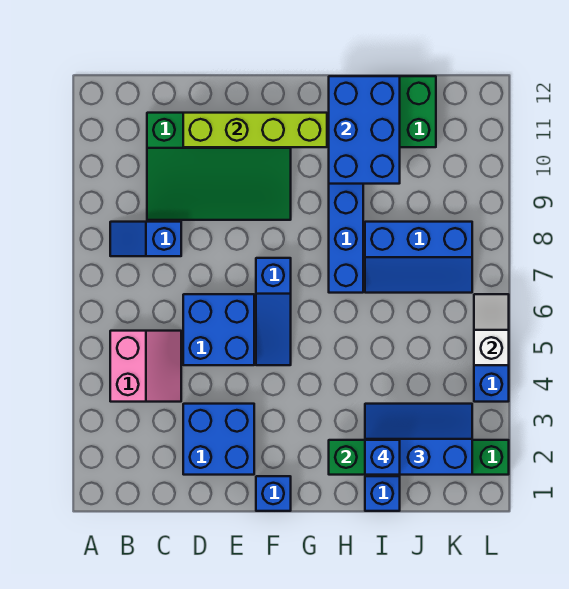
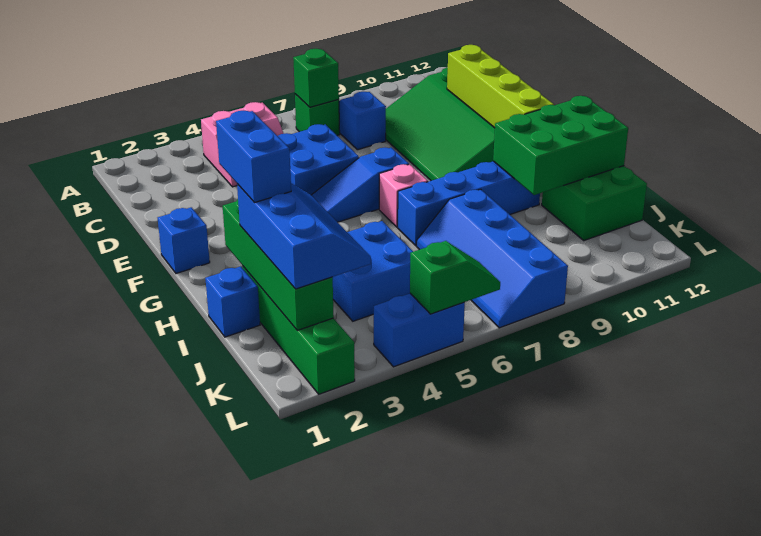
none -> green 1x1 brick [295,94,340,135]
none -> green 1x1 brick [293,49,339,107]
blue 2x2 brick [183,404,254,475] -> blue 2x2 brick moved to [333,221,413,321]
none -> pink 1x1 brick [379,164,428,227]
blue 2x3 brick [329,76,400,184] -> green 2x3 brick [493,96,628,195]
blue 1x1 brick [365,440,400,475] -> blue 1x2 brick [216,111,291,203]
blue 2x3 slope [365,222,472,293] -> blue 2x4 slope [417,189,568,328]
white 1x2 slope [474,294,509,365] -> green 1x2 slope [410,241,500,314]

